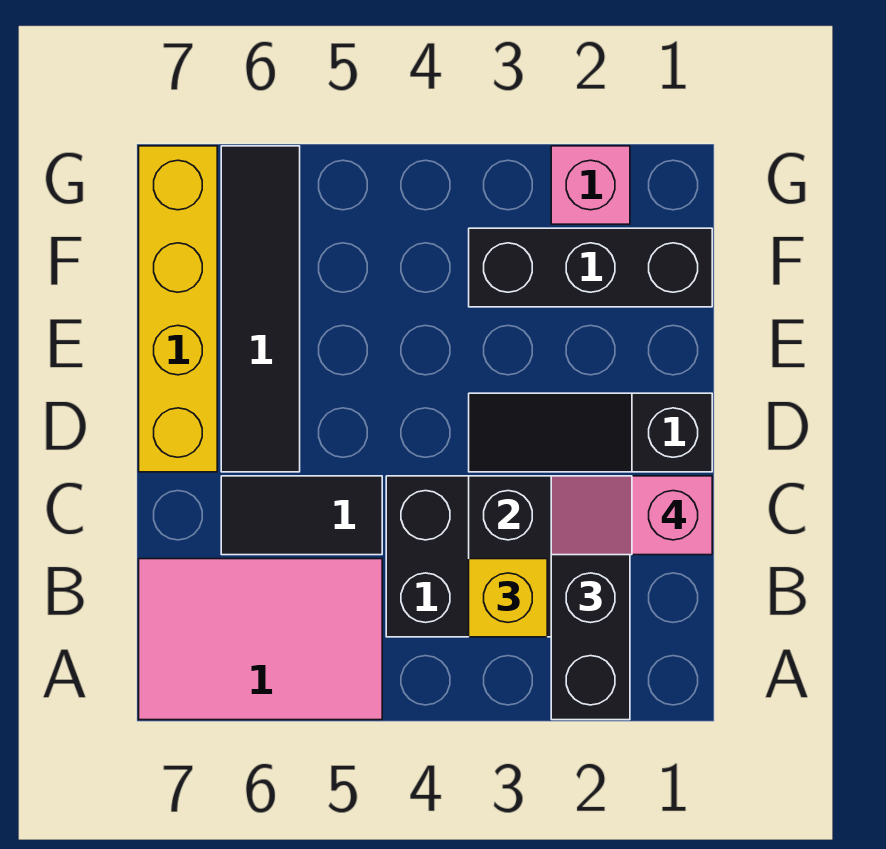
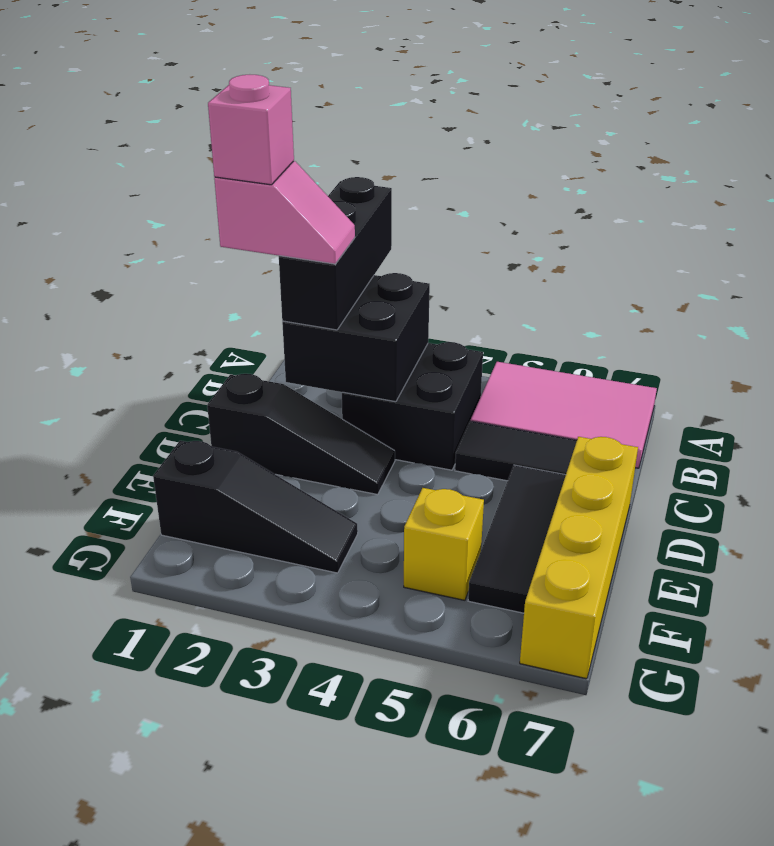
yellow 1x1 brick [469,559,547,637] -> yellow 1x1 brick moved to [404,488,484,600]
black 1x4 tile [221,146,300,472] -> black 1x3 tile [468,465,566,613]
black 1x3 brick [469,228,712,307] -> black 1x3 slope [153,441,358,573]
pink 1x1 brick [551,146,630,224] -> pink 1x1 brick moved to [208,75,294,185]

